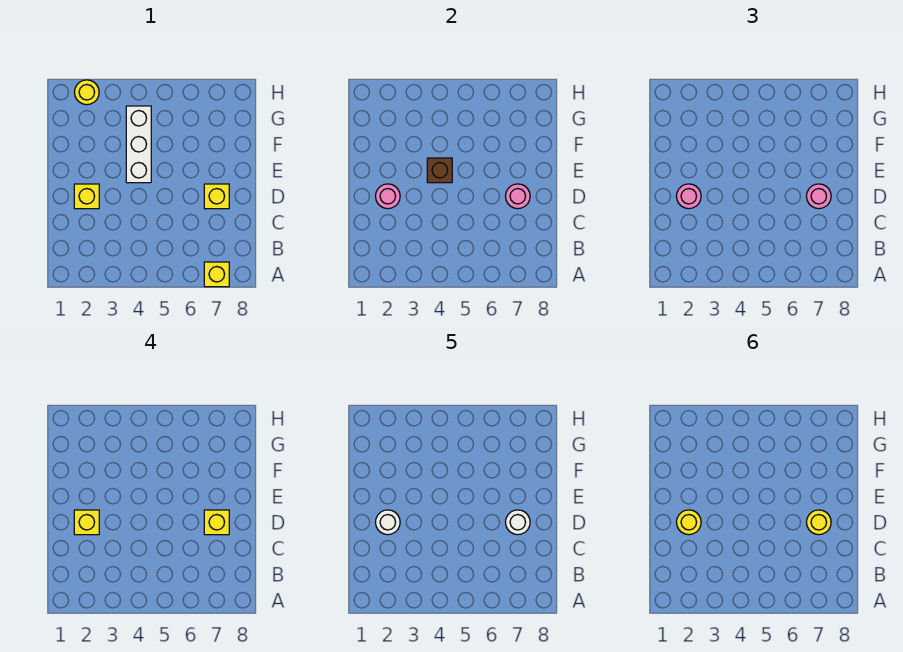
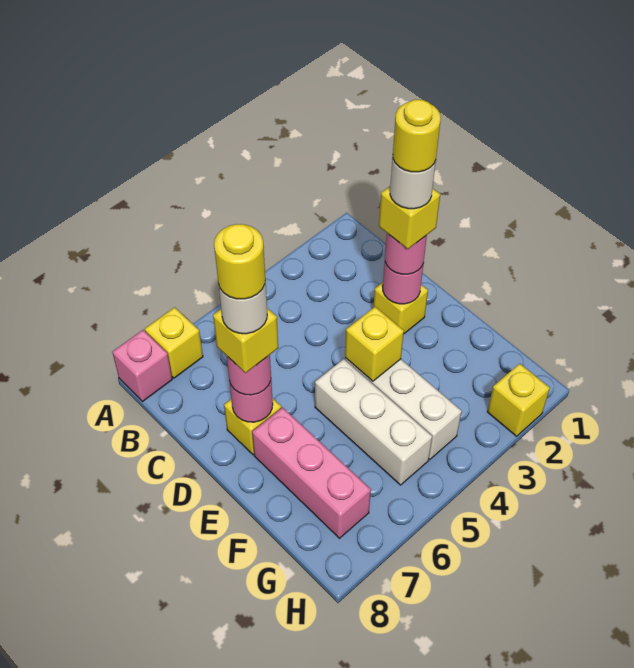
none -> pink 1x1 brick [112,330,172,401]
brown 1x1 brick [427,158,452,183] -> yellow 1x1 brick [345,307,404,381]
none -> white 1x3 brick [315,359,432,485]
none -> pink 1x3 brick [252,407,371,538]
yellow 1x1 round brick [74,80,99,105] -> yellow 1x1 brick [487,364,550,436]

